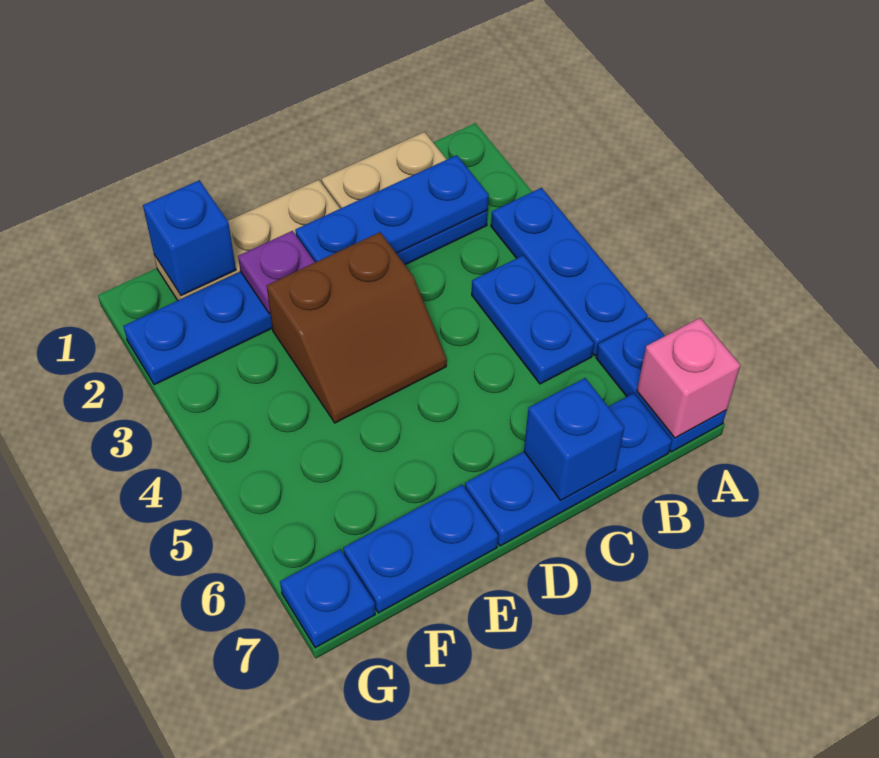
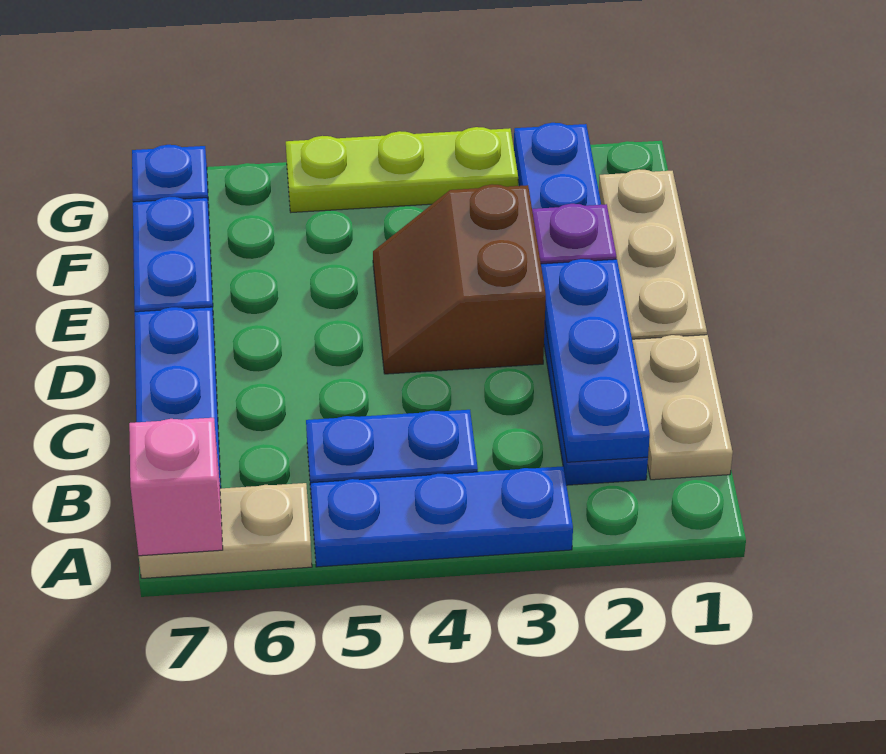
blue 1x2 plate [596,318,727,452] -> tan 1x2 plate [139,483,312,578]
blue 1x1 brick [524,378,624,500] -> none
blue 1x1 brick [143,180,236,296] -> none
none -> lime 1x3 plate [286,127,518,212]

